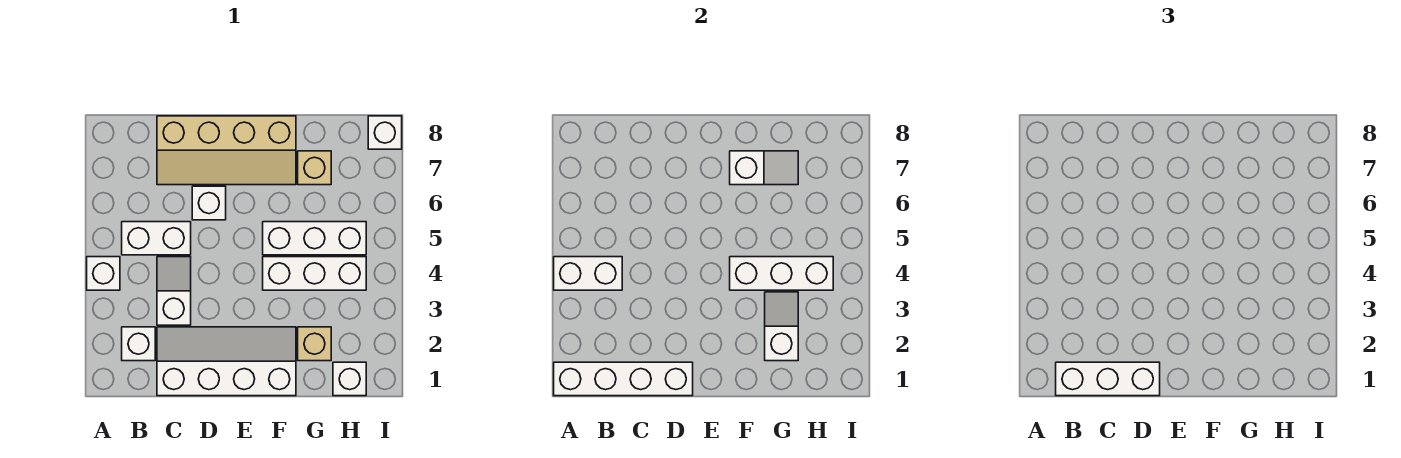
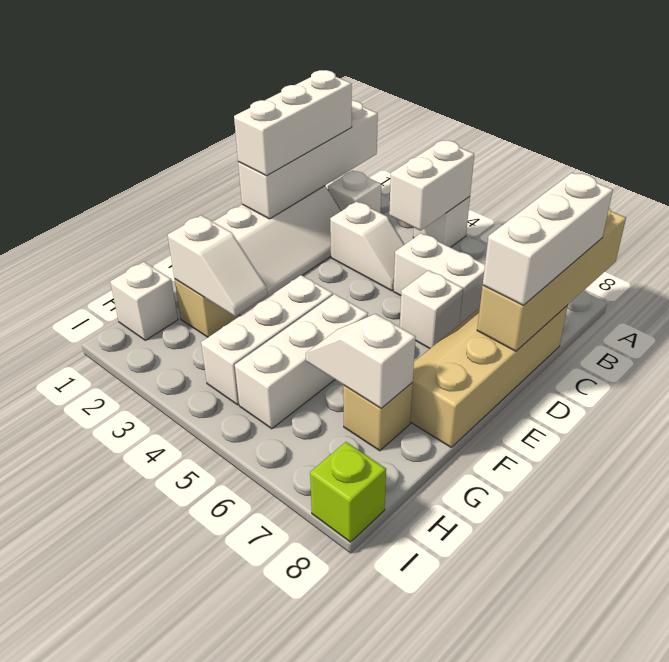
none -> tan 1x4 brick [477,208,626,351]
white 1x2 brick [122,222,191,255] -> white 1x2 brick turned to [393,233,485,323]
white 1x3 brick [730,257,833,290] -> white 1x3 brick moved to [483,173,613,305]
white 1x2 slope [730,151,798,185] -> white 1x2 slope turned to [306,314,416,408]
white 1x1 brick [368,116,402,149] -> lime 1x1 brick [310,442,386,542]

